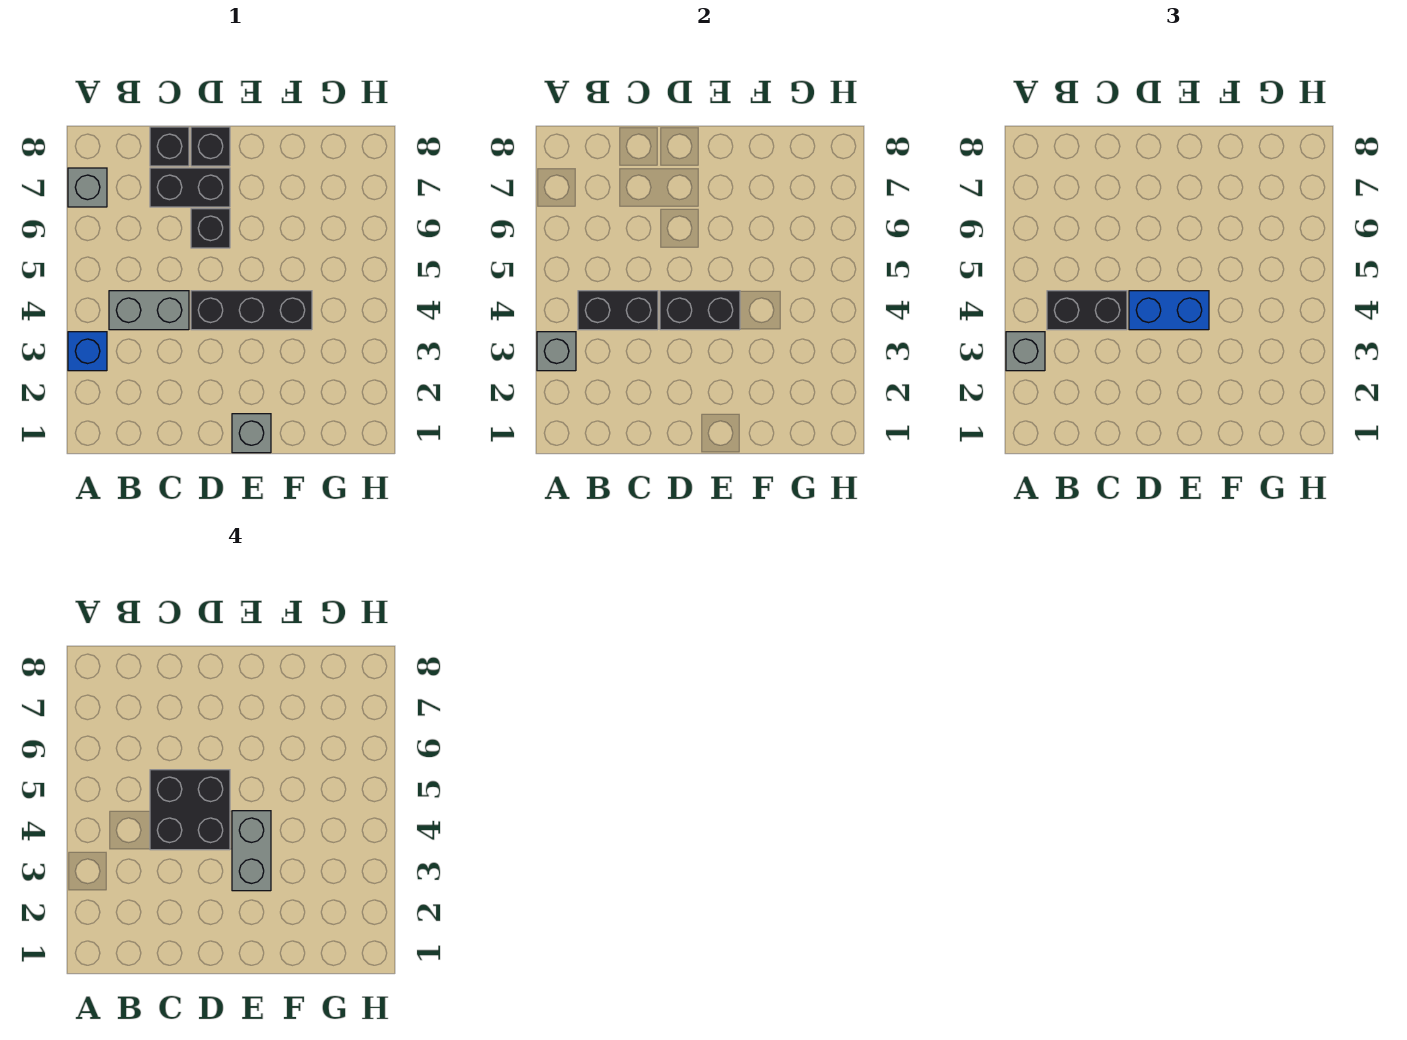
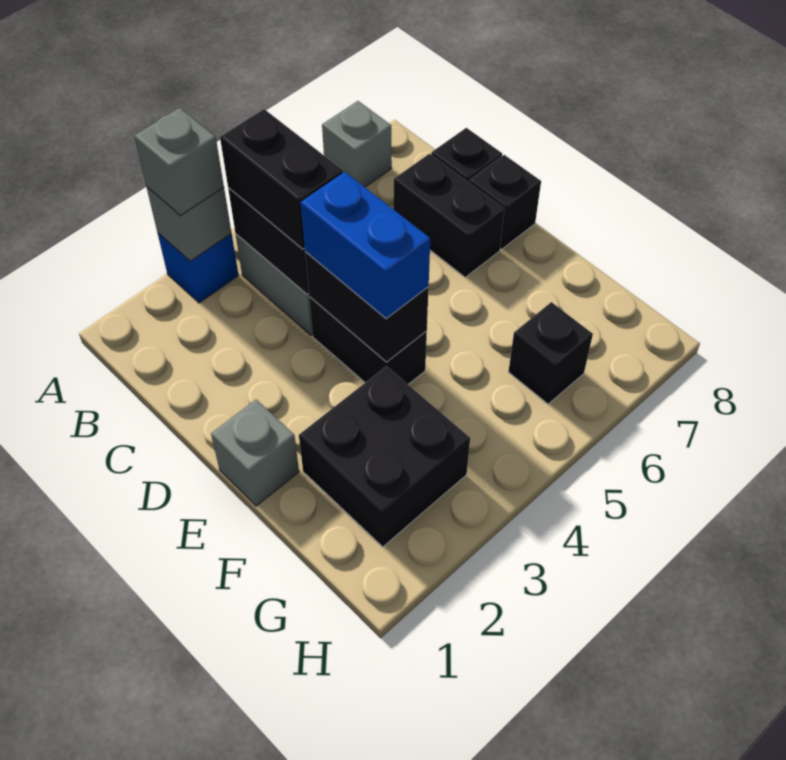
black 2x2 brick [150,770,230,850] -> black 2x2 brick moved to [299,366,470,547]
black 1x3 brick [191,291,312,330] -> black 1x2 brick [309,297,427,384]
black 1x1 brick [191,209,230,248] -> black 1x1 brick moved to [509,302,593,404]
grey 1x2 brick [232,811,271,891] -> none

